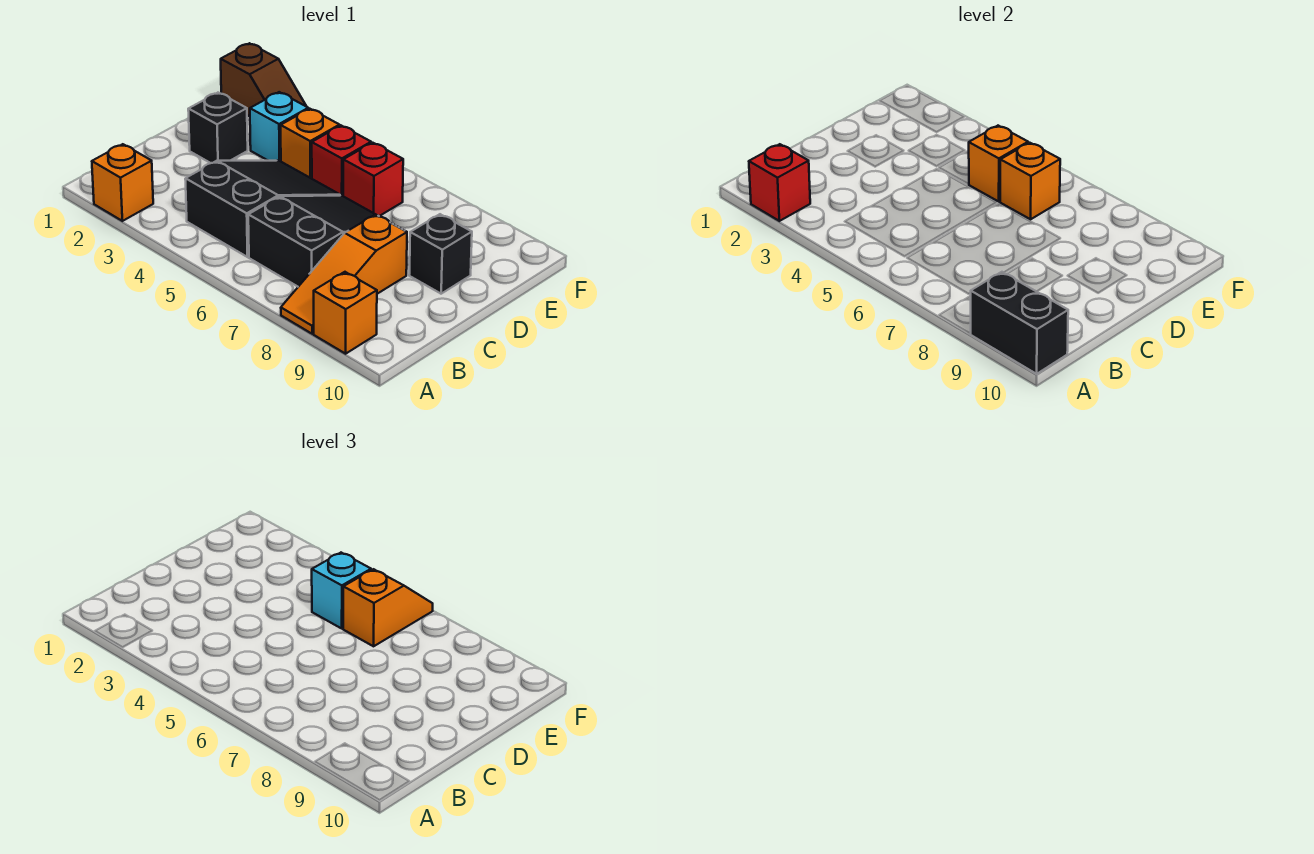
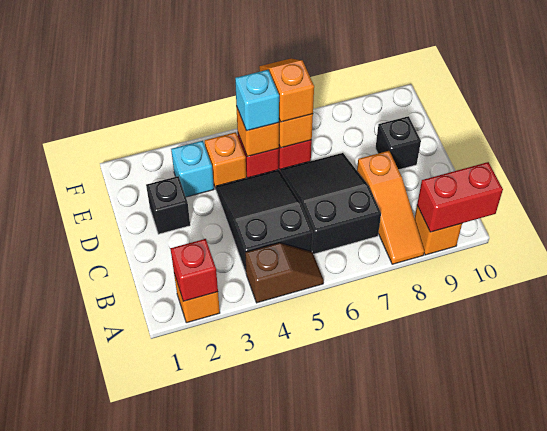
black 1x2 brick [971,272,1068,374] -> red 1x2 brick [417,162,503,232]
brown 1x2 slope [221,43,306,116] -> brown 1x2 slope moved to [245,243,324,303]

